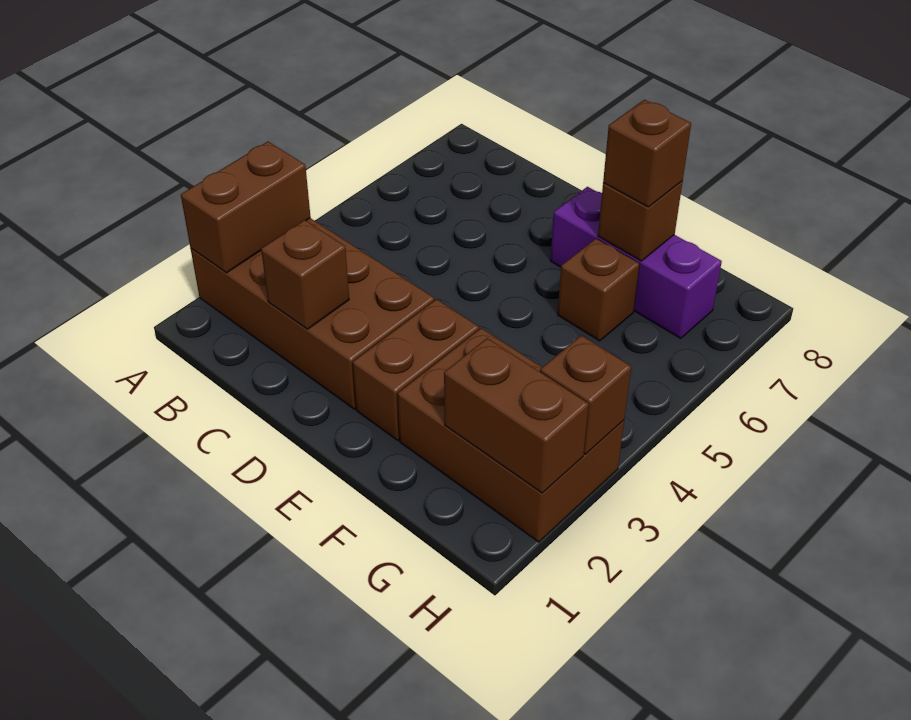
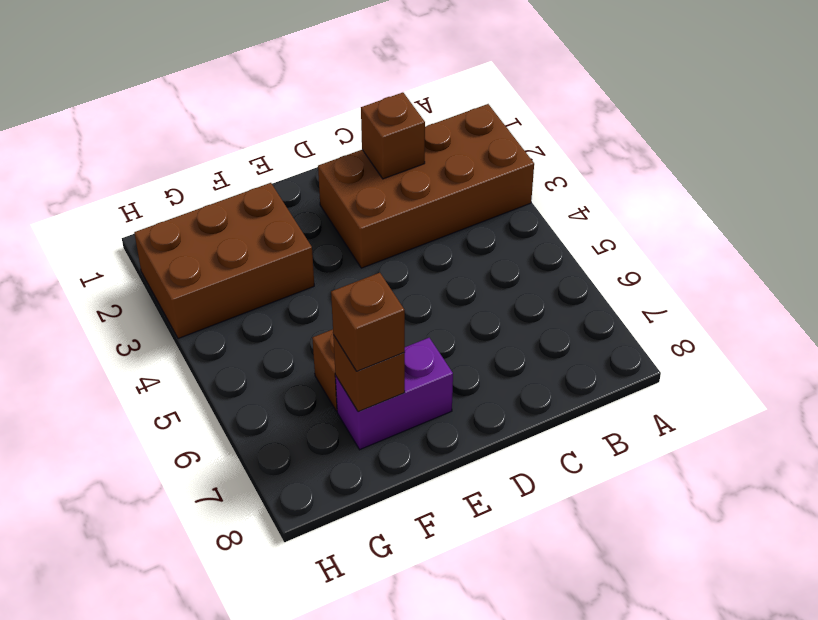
brown 1x2 brick [181,141,311,273] -> none
brown 1x2 brick [353,299,479,440] -> none
purple 1x3 brick [551,187,722,338] -> purple 1x2 brick [335,338,453,450]
brown 1x2 brick [444,338,589,493] -> none
brown 1x1 brick [540,335,631,454] -> none

